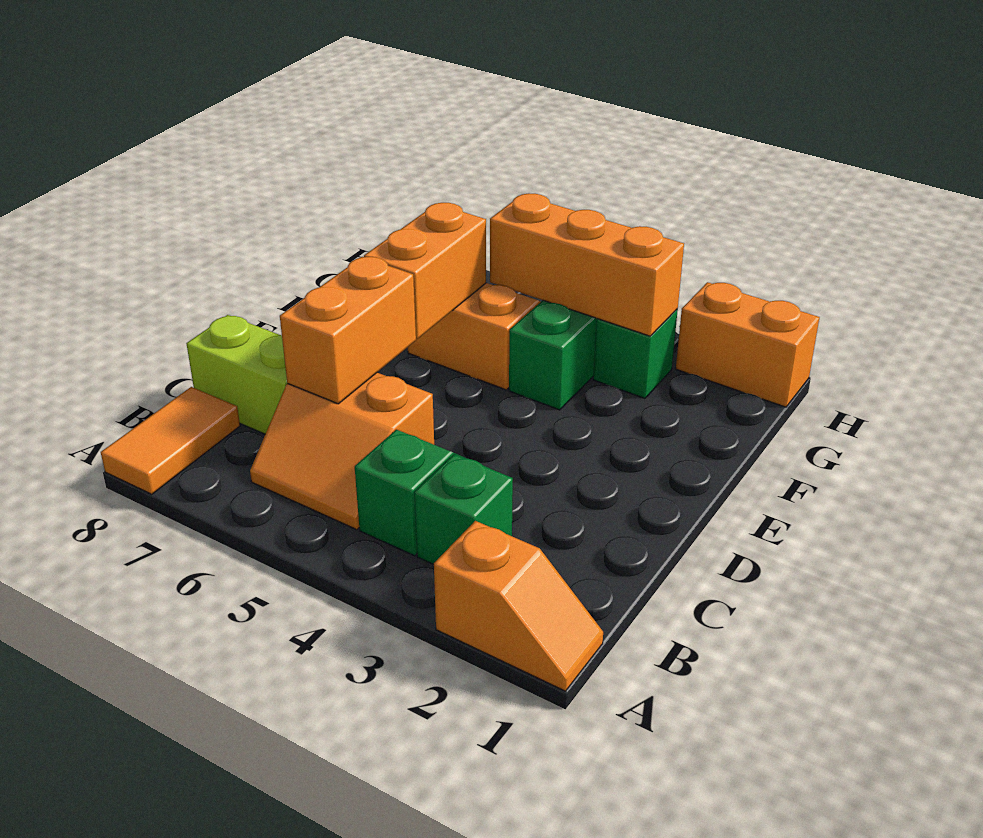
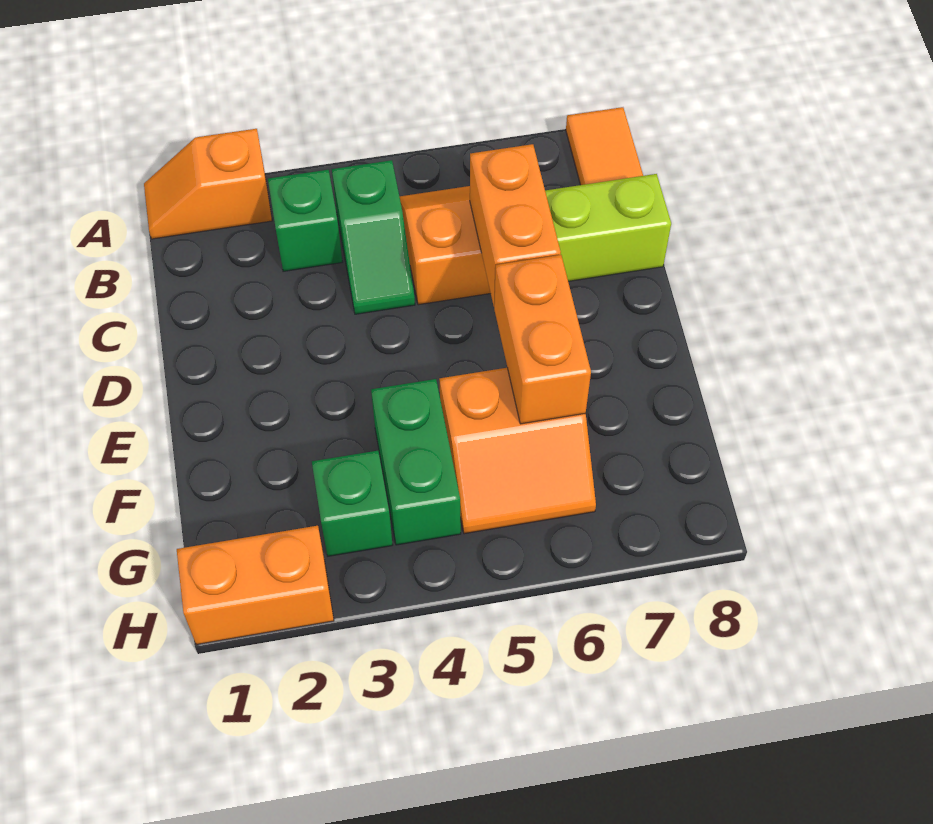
orange 1x3 brick [490,193,684,336] -> none

